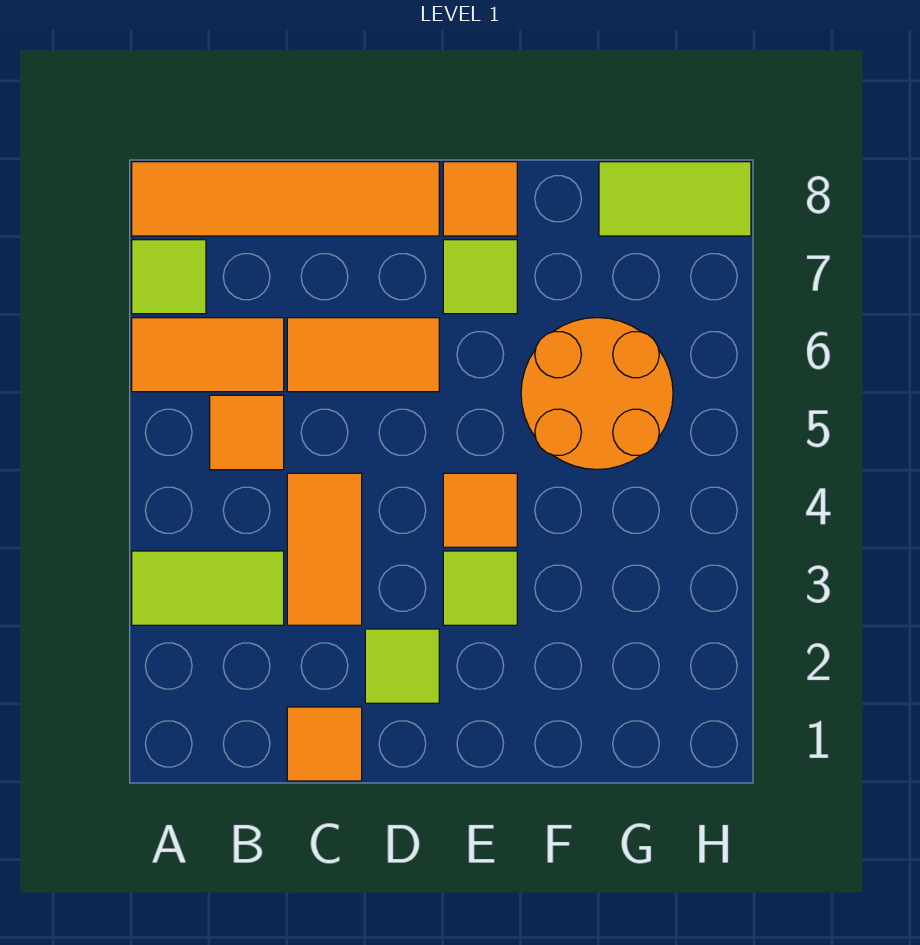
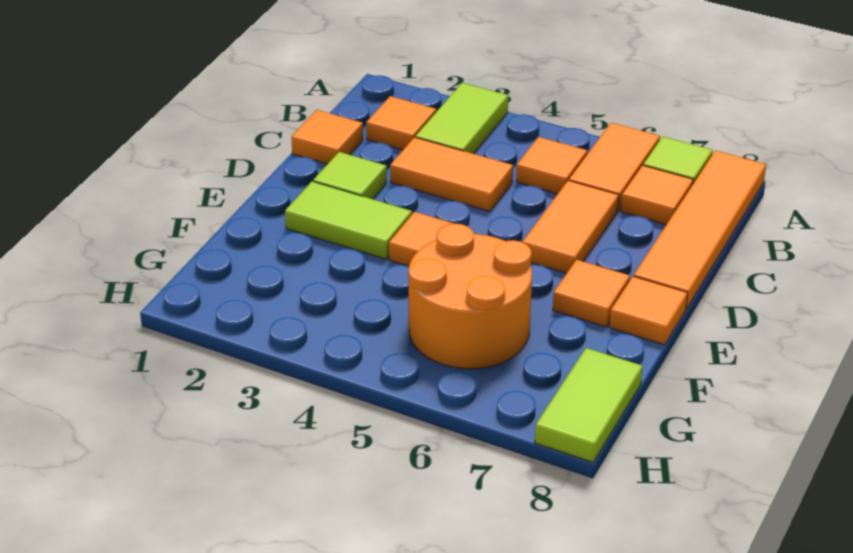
none -> orange 1x1 tile [366,96,436,150]
none -> orange 1x1 tile [621,165,693,225]
lime 1x1 tile [443,551,517,625] -> lime 1x2 tile [285,181,412,259]
lime 1x1 tile [443,240,517,314] -> orange 1x1 tile [553,260,630,327]

